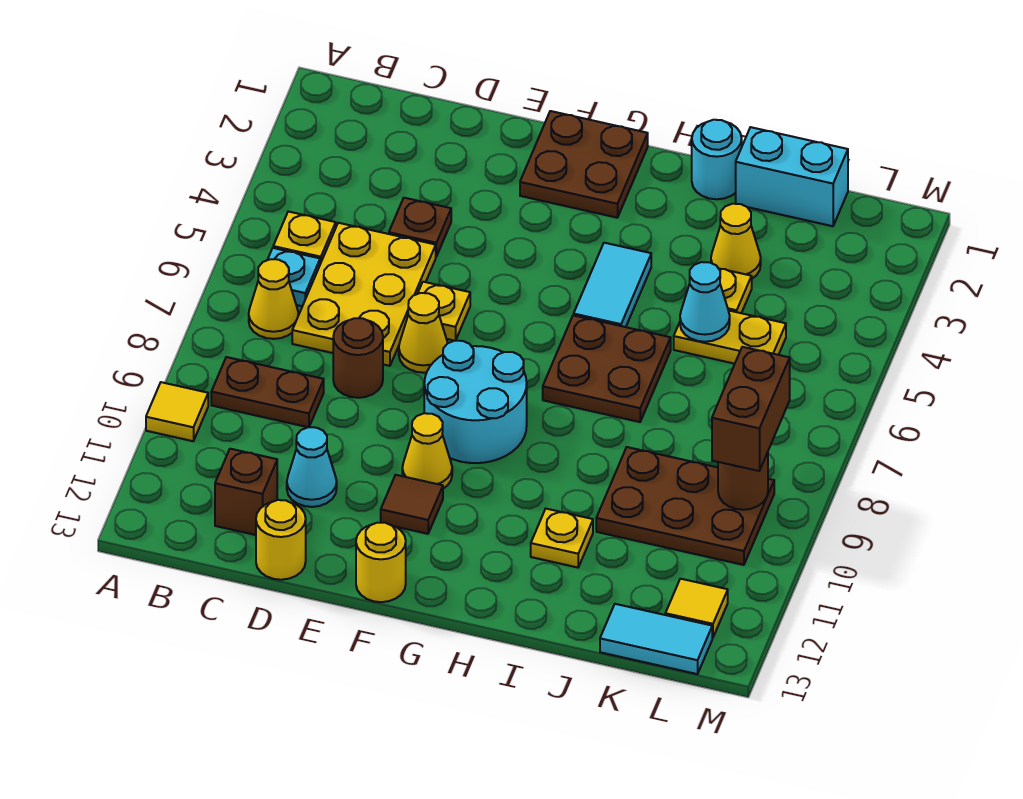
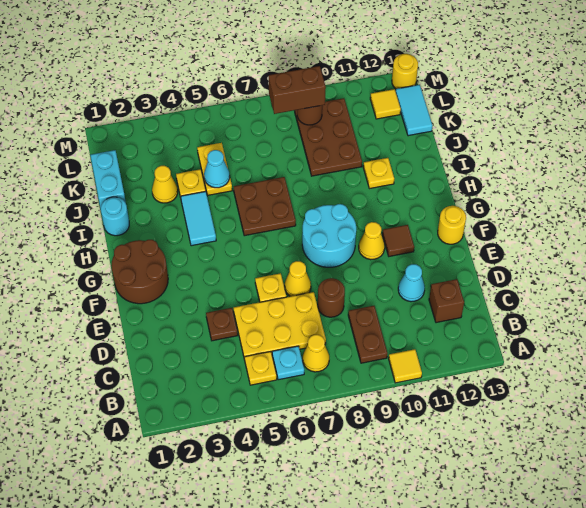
yellow 1x1 round brick [256,500,306,580] -> yellow 1x1 round brick moved to [392,54,418,89]
brown 2x2 plate [520,111,648,218] -> brown 2x2 round brick [111,240,168,304]
cyan 1x2 tile [574,243,651,327] -> cyan 1x2 tile turned to [181,191,216,246]

